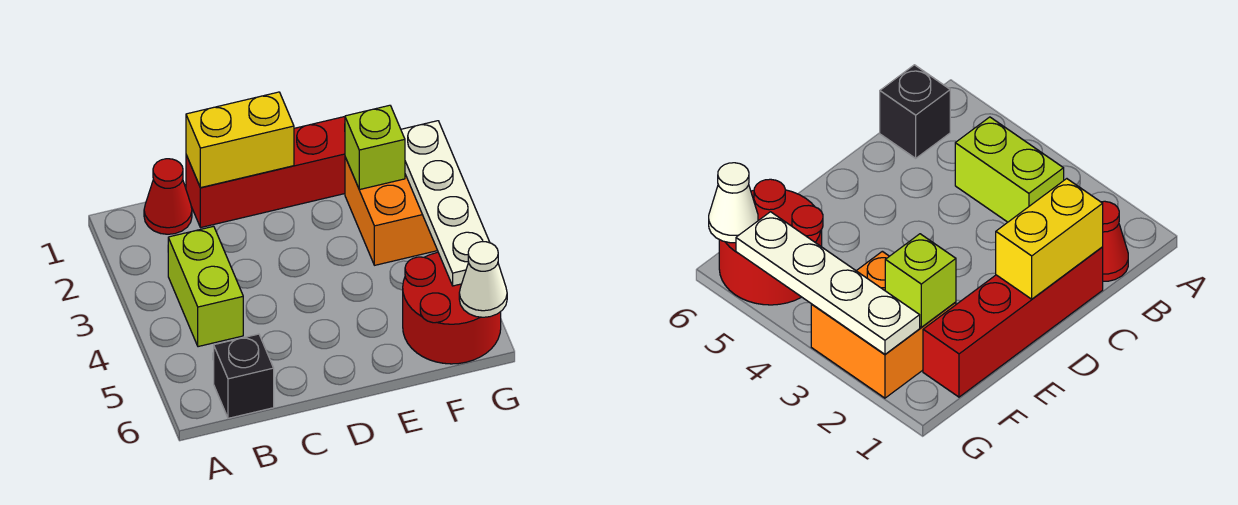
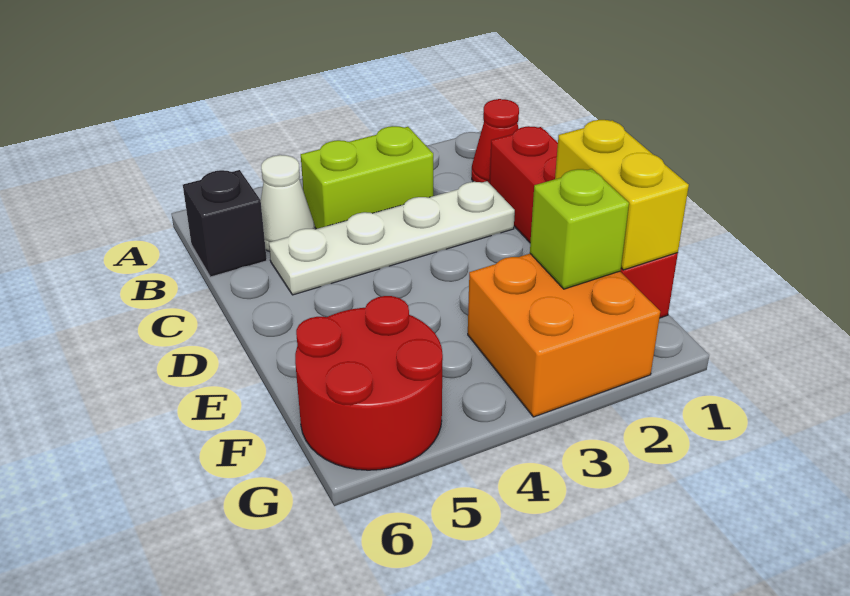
yellow 1x2 brick [186,92,294,188] -> yellow 1x2 brick moved to [555,120,689,270]
white 1x4 plate [401,121,490,286] -> white 1x4 plate moved to [269,181,515,295]
white 1x1 cone [459,242,507,317] -> white 1x1 cone moved to [261,155,315,252]

